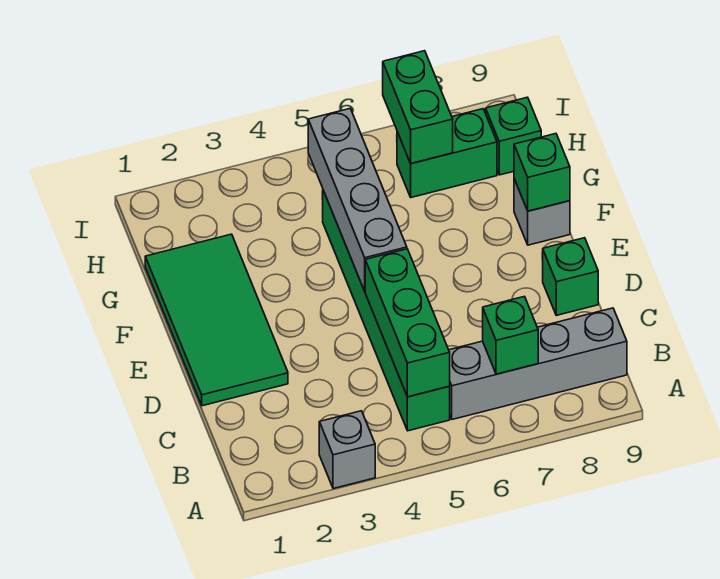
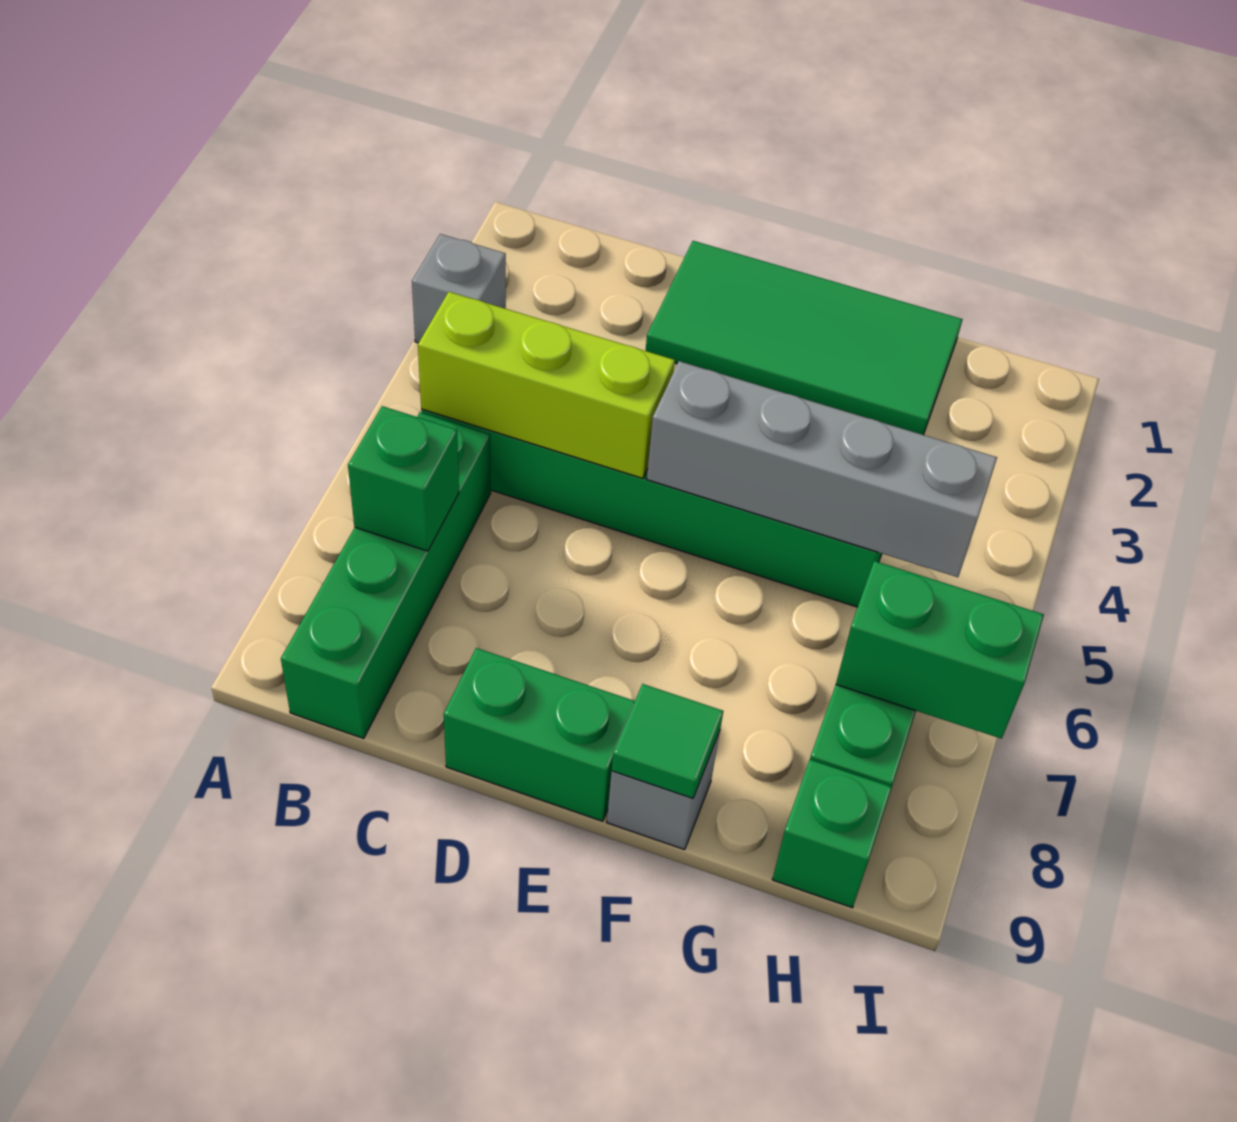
green 1x3 brick [365,249,450,397] -> lime 1x3 brick [418,292,675,478]
grey 1x4 brick [449,308,627,419] -> green 1x4 brick [281,413,491,738]
green 1x1 brick [542,238,598,315] -> green 1x2 brick [444,648,635,821]
green 1x1 brick [514,134,570,211] -> green 1x1 tile [612,684,723,798]

